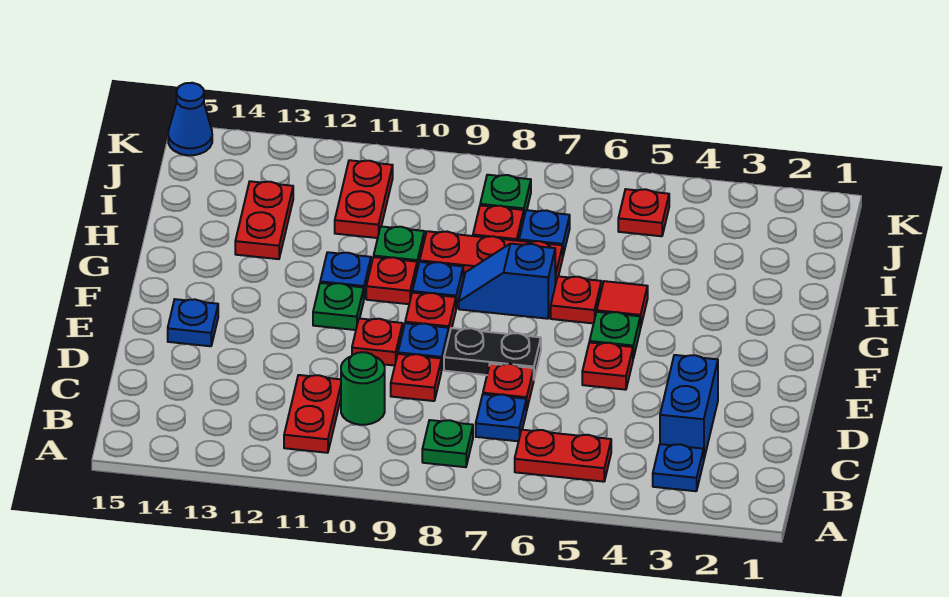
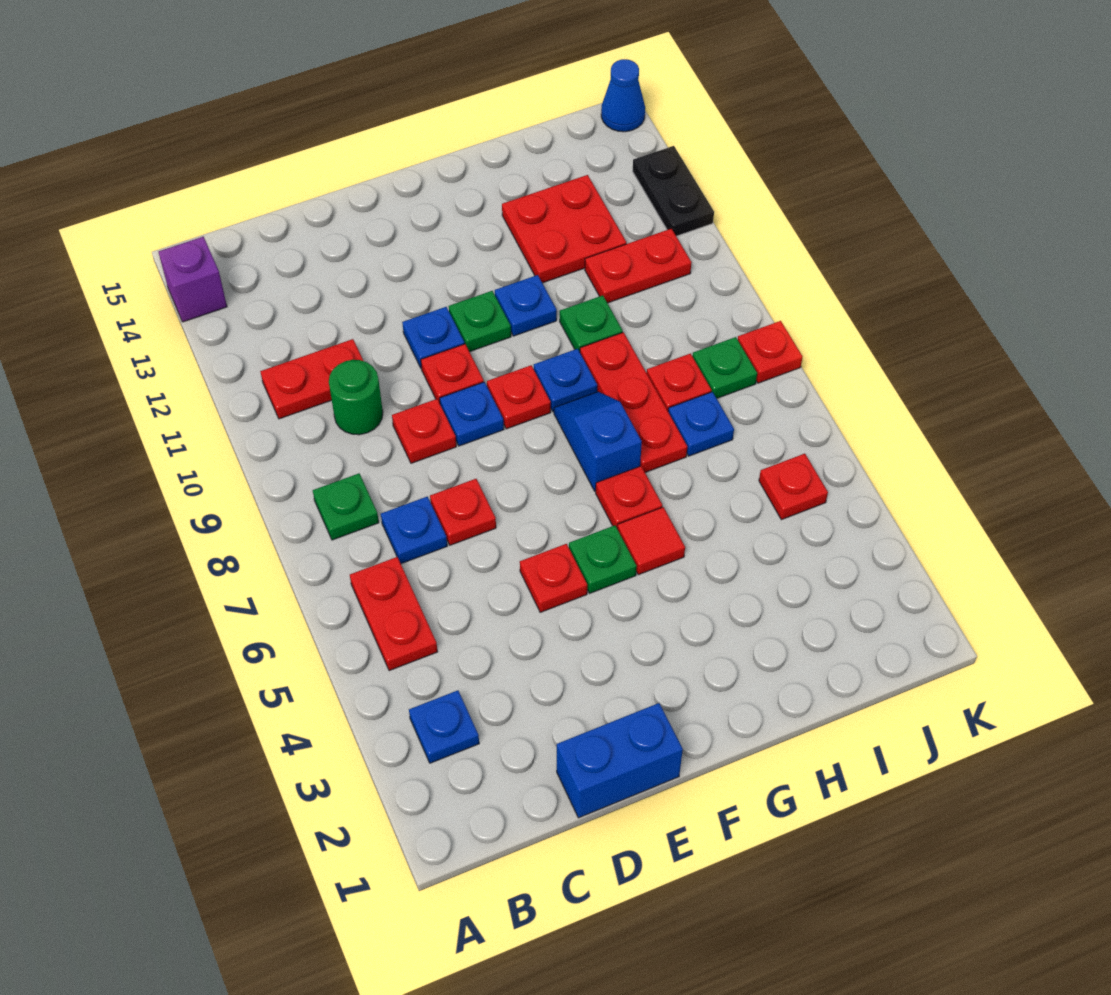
none -> purple 1x1 brick [158,237,227,322]
blue 1x2 brick [660,355,718,458] -> blue 1x2 brick moved to [557,703,683,818]
black 1x2 plate [444,328,541,378] -> black 1x2 plate moved to [633,146,714,236]
blue 1x1 plate [168,299,218,346] -> blue 1x1 plate moved to [402,307,465,369]
red 1x1 plate [366,257,417,304] -> red 1x1 plate moved to [738,321,803,383]
red 1x2 plate [235,181,293,259] -> red 2x2 plate [502,175,626,283]

